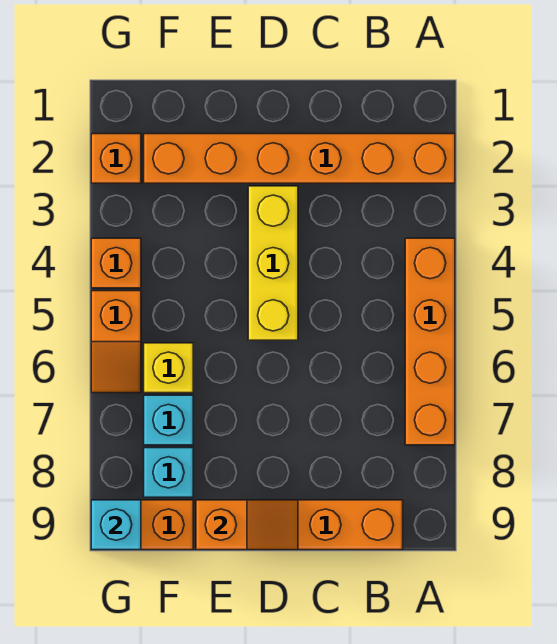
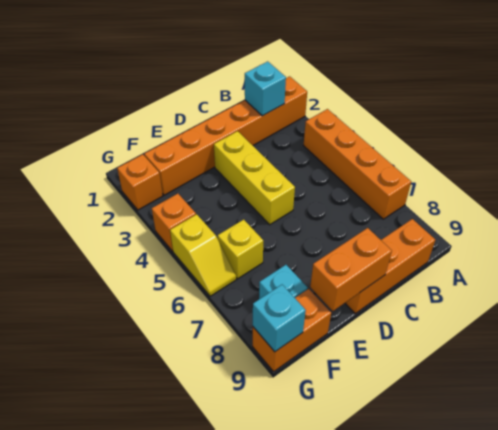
orange 1x2 slope [196,500,298,550] -> orange 1x2 brick [310,228,392,311]
cyan 1x1 brick [144,395,193,445] -> cyan 1x1 brick moved to [245,61,286,116]
orange 1x2 slope [91,291,141,393] -> yellow 1x2 slope [170,214,236,296]

